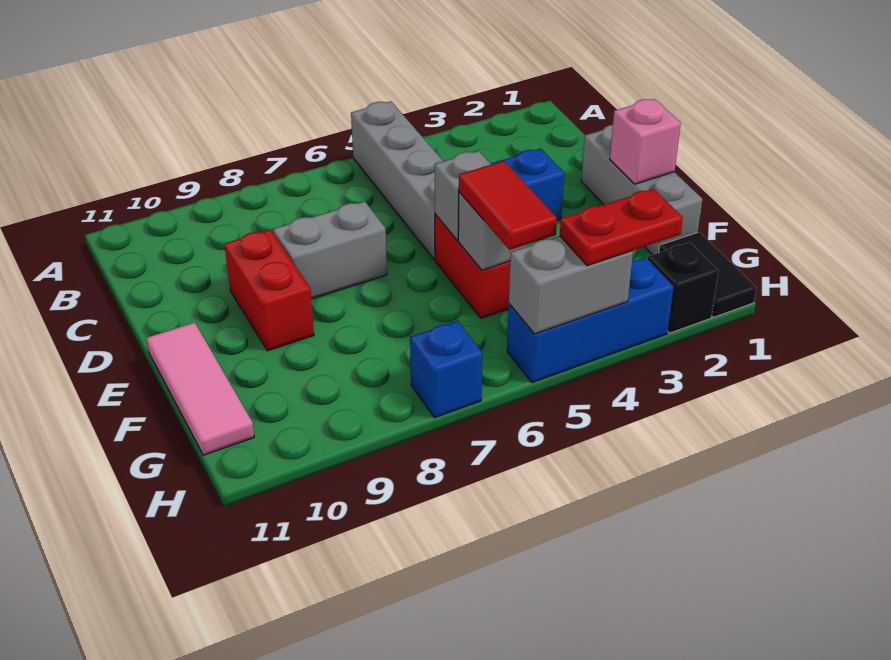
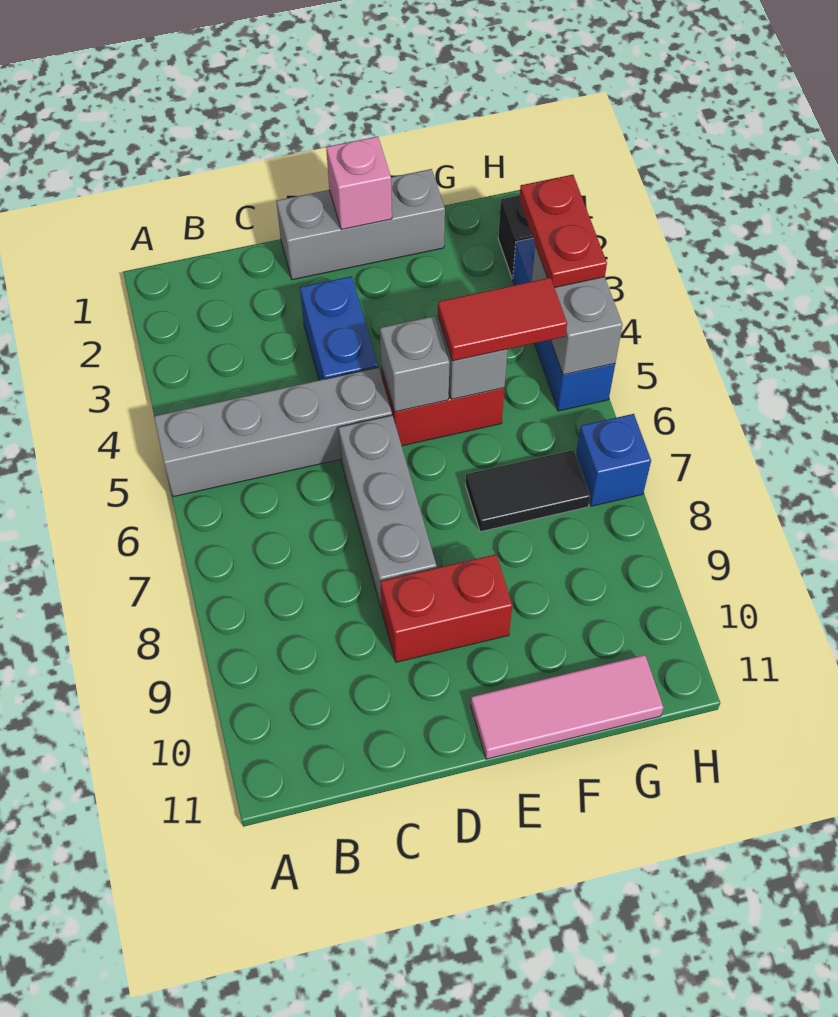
grey 1x2 brick [273,201,387,299] -> grey 1x3 brick [338,415,437,609]
black 1x2 tile [659,232,757,317] -> black 1x2 tile moved to [466,450,590,532]

